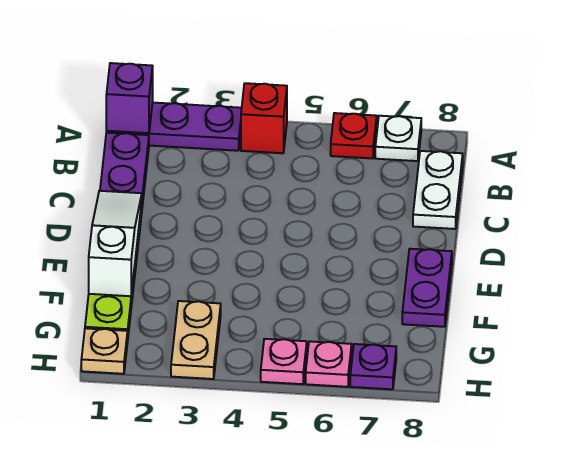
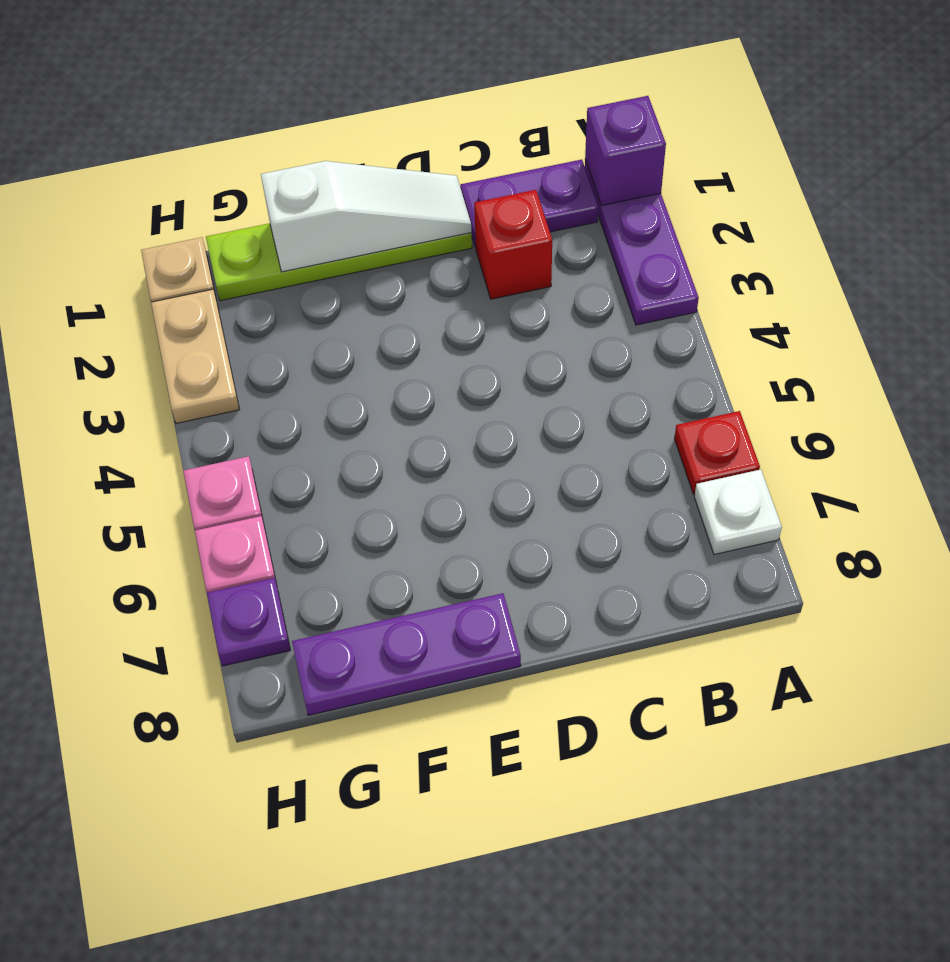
red 1x1 brick [241,83,287,153] -> red 1x1 brick moved to [474,190,552,299]
white 1x2 plate [413,151,463,229] -> none
purple 1x2 plate [402,249,452,327] -> purple 1x3 plate [292,593,521,715]
tan 1x2 plate [171,301,221,379] -> tan 1x2 plate turned to [151,289,240,423]

